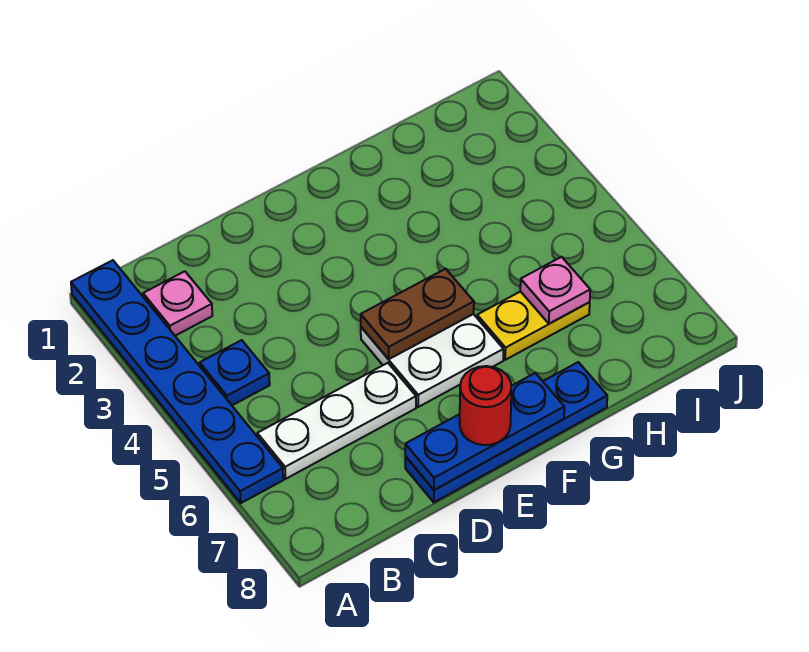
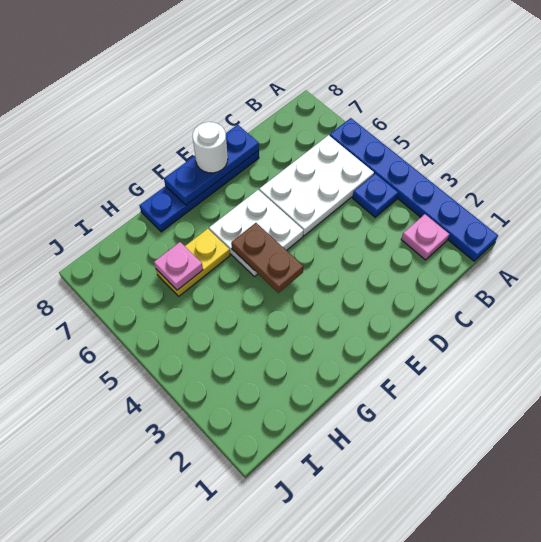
white 1x3 plate [257,363,416,479] -> white 2x3 plate [259,135,374,236]
brown 1x2 plate [361,269,474,359] -> brown 1x2 plate turned to [231,223,303,293]
red 1x1 round brick [460,366,511,445] -> white 1x1 round brick [193,122,228,173]

